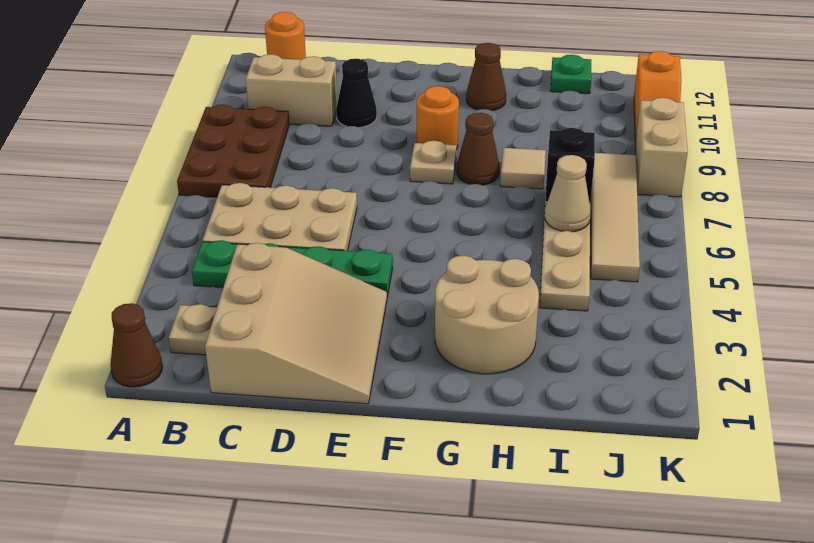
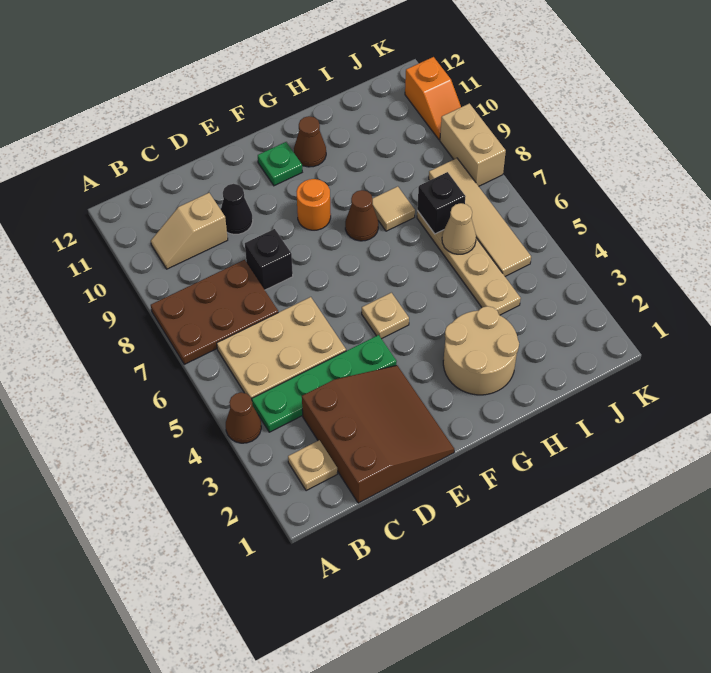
brown 1x1 cone [110,303,162,387] -> brown 1x1 cone moved to [226,392,261,443]
brown 2x3 plate [177,104,289,197] -> brown 2x3 plate turned to [151,260,278,364]
tan 1x2 brick [246,54,337,126] -> tan 1x2 slope [151,193,228,269]
orange 1x1 round brick [265,12,306,60] -> none
tan 3x3 slope [205,243,387,404] -> brown 3x3 slope [302,365,454,503]
none -> black 1x1 brick [245,229,293,290]
tan 1x1 plate [410,141,457,184] -> tan 1x1 plate moved to [362,293,409,339]
green 1x1 plate [551,55,591,94] -> green 1x1 plate moved to [258,142,302,186]

